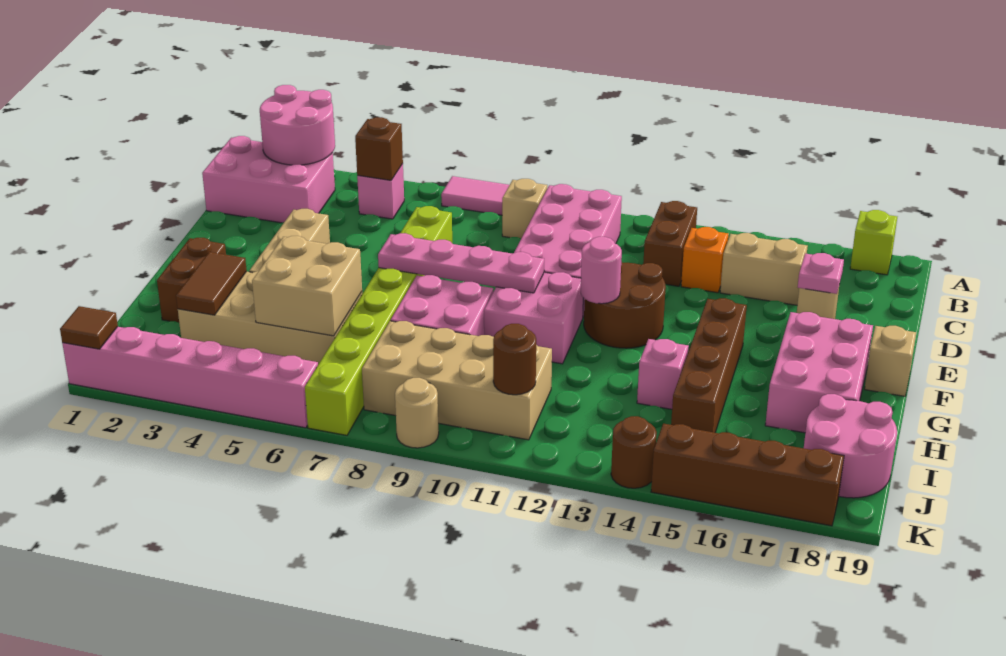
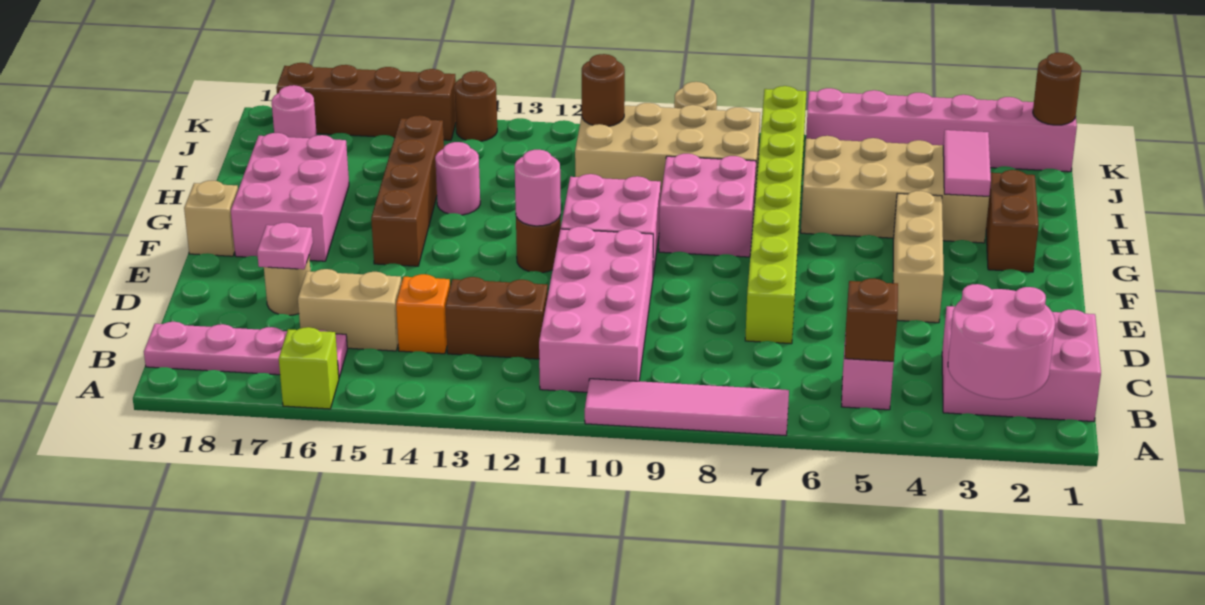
lime 1x1 brick [850,210,897,275] -> lime 1x1 brick moved to [279,327,339,409]
tan 1x1 brick [502,179,547,238] -> none
brown 1x2 brick [643,201,697,286] -> brown 1x2 brick turned to [446,277,548,359]
brown 2x2 round brick [584,261,666,348] -> brown 1x1 round brick [516,216,561,273]
pink 1x4 plate [378,233,544,293] -> pink 1x4 plate moved to [144,322,347,377]
brown 1x2 tile [176,252,247,315] -> pink 1x2 tile [943,130,991,196]
tan 2x2 brick [252,236,362,336] -> none
pink 1x1 brick [637,339,689,409] -> pink 1x1 round brick [435,142,480,215]
pink 2x2 round brick [804,394,897,498] -> pink 1x1 round brick [272,85,317,138]
brown 1x1 tile [60,306,118,349] -> brown 1x1 round brick [1033,53,1081,125]

